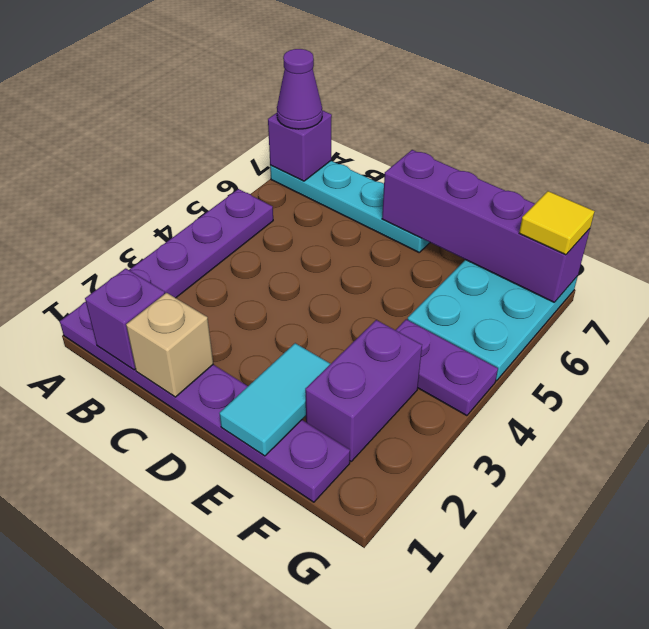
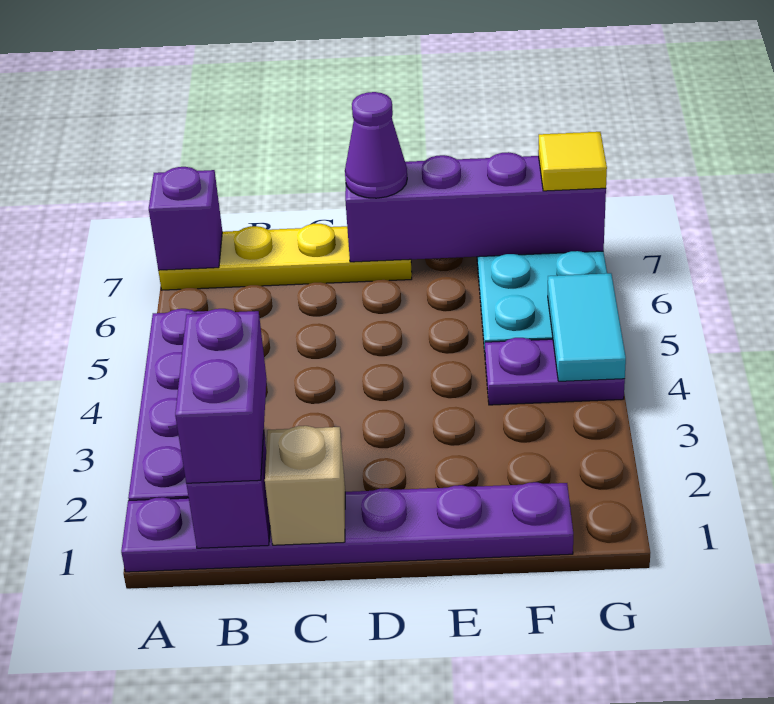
cyan 1x4 plate [270,161,430,252] -> yellow 1x4 plate [159,224,412,290]
purple 1x1 cone [277,49,322,129] -> purple 1x1 cone moved to [345,92,407,198]
cyan 1x2 tile [219,343,330,456] -> cyan 1x2 tile moved to [548,273,626,381]
purple 1x2 brick [305,320,422,461] -> purple 1x2 brick moved to [175,309,267,483]

